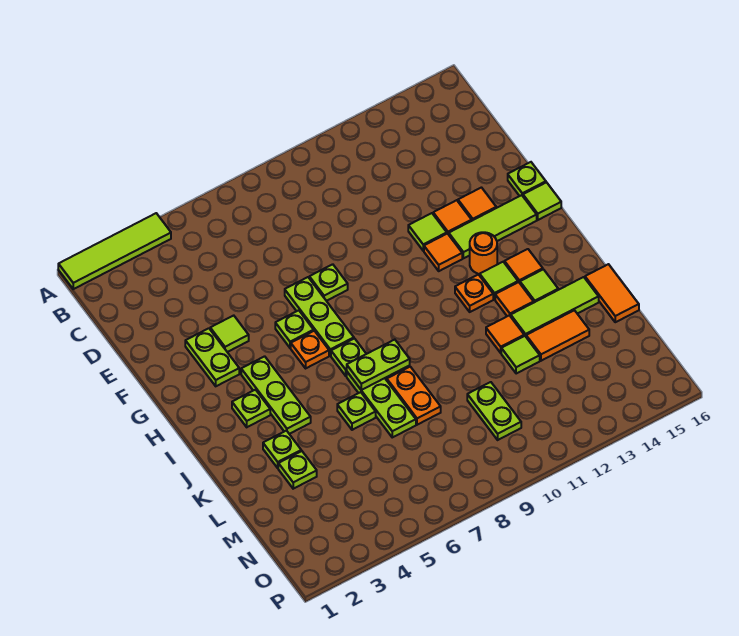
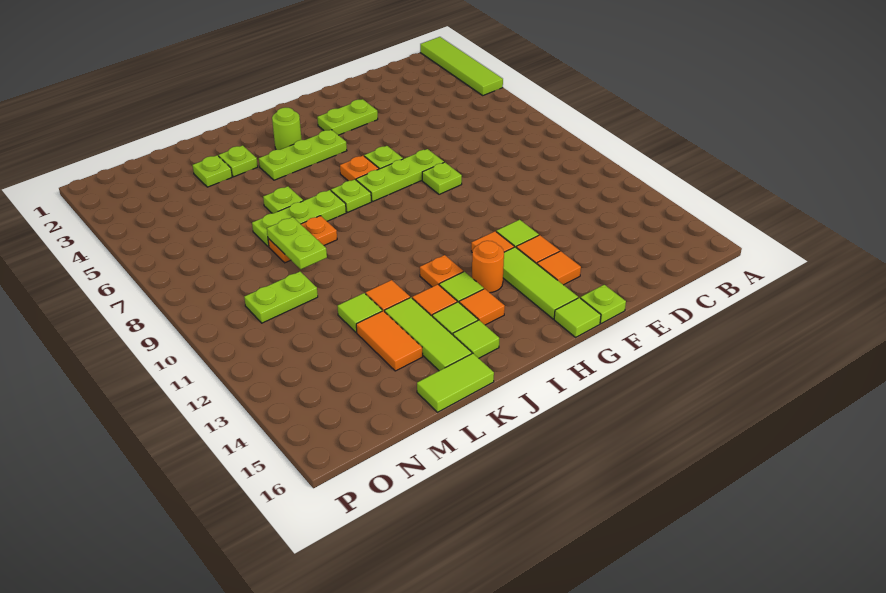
lime 1x1 tile [210,315,249,352] -> lime 1x1 tile moved to [453,320,499,358]
lime 1x1 plate [232,390,270,427] -> lime 1x1 round brick [272,107,302,150]
lime 1x2 plate [347,340,410,390] -> lime 1x2 plate moved to [267,217,327,269]
orange 1x2 tile [585,264,639,322] -> lime 1x2 tile [417,353,494,412]

